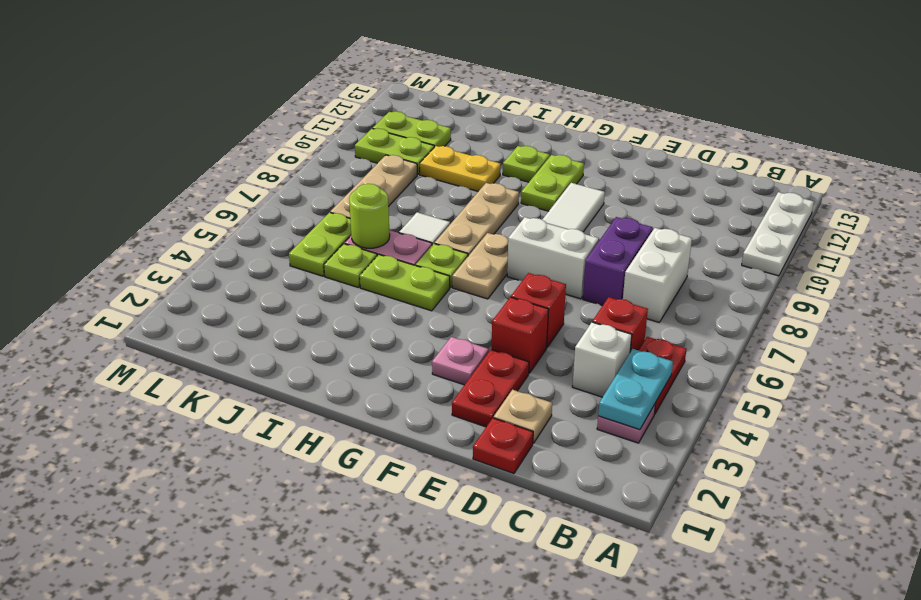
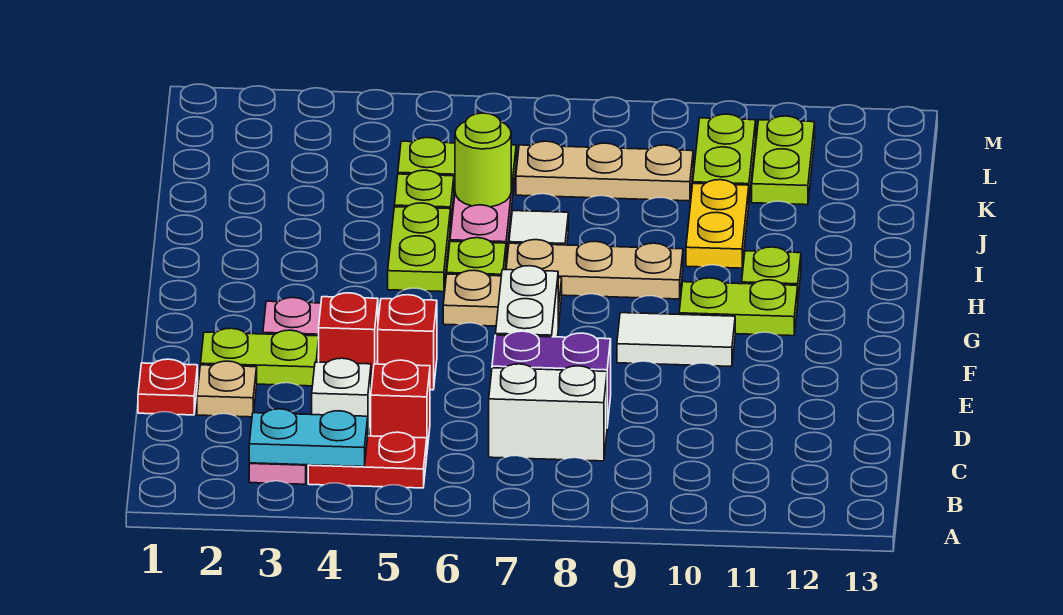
white 1x3 plate [742,192,814,276] -> none
red 1x2 plate [452,350,529,427] -> lime 1x2 plate [201,328,319,386]

